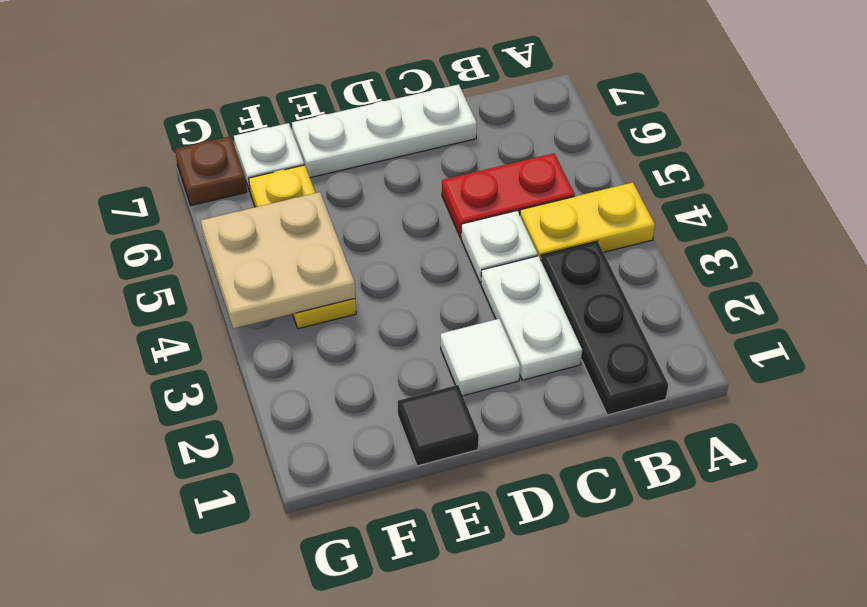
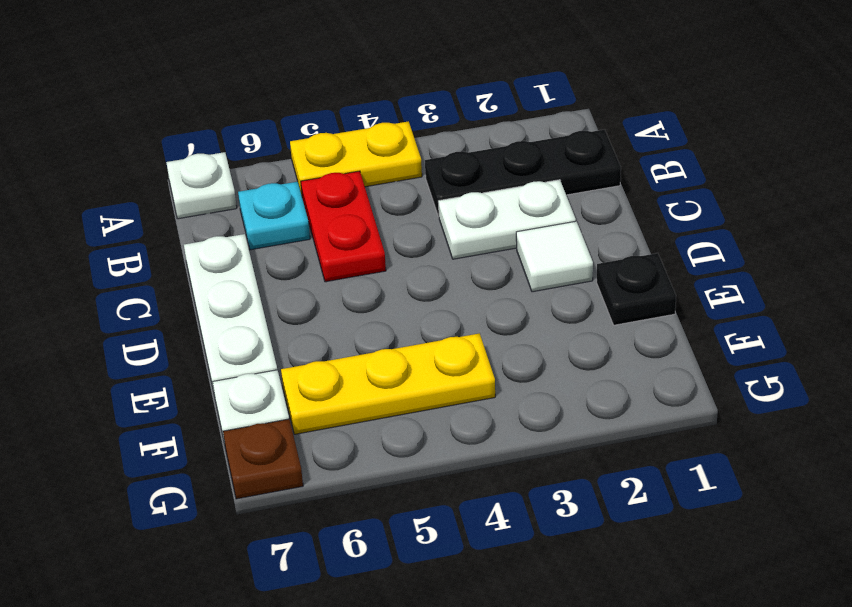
yellow 1x2 plate [520,182,655,260] -> yellow 1x2 plate turned to [290,121,422,195]
none -> cyan 1x1 plate [238,182,310,250]
white 1x1 plate [461,211,538,283] -> white 1x1 plate moved to [166,152,237,219]
black 1x1 tile [398,385,479,466] -> black 1x1 plate [597,253,676,325]
tan 2x2 plate [201,192,355,329] -> none

